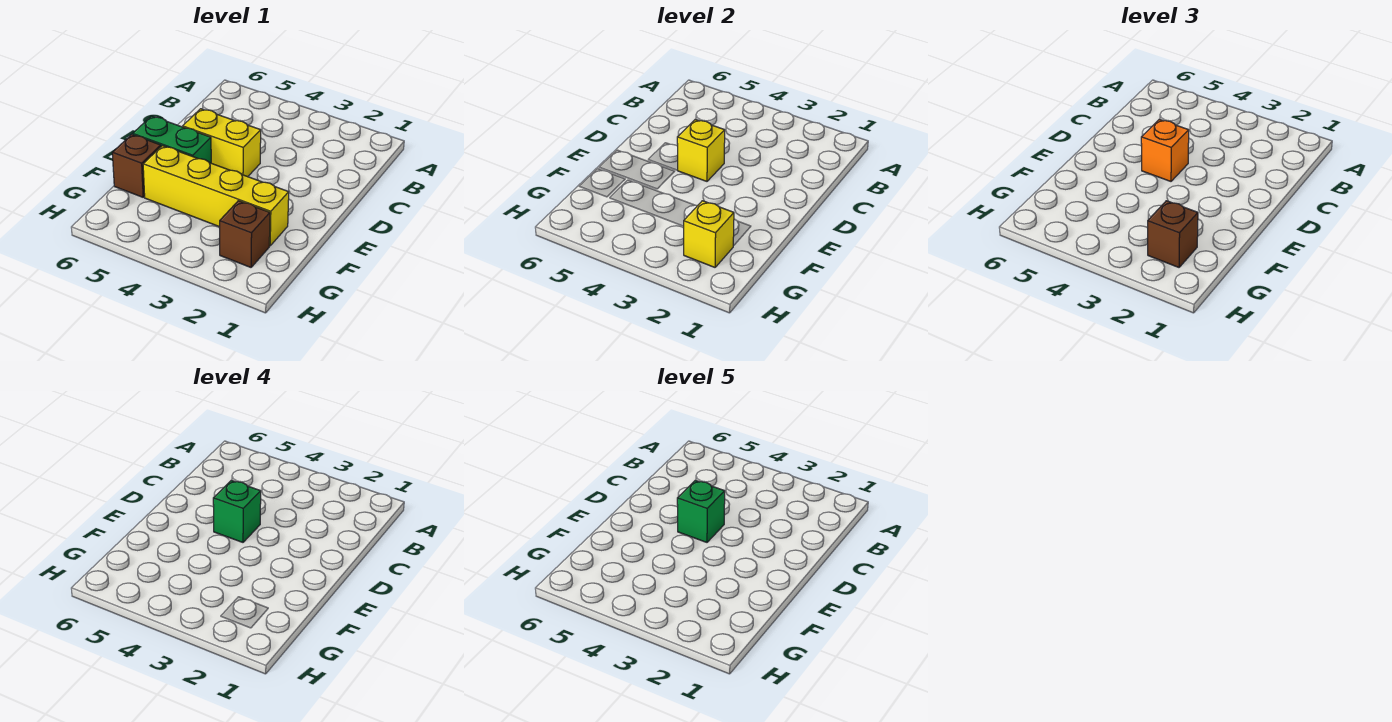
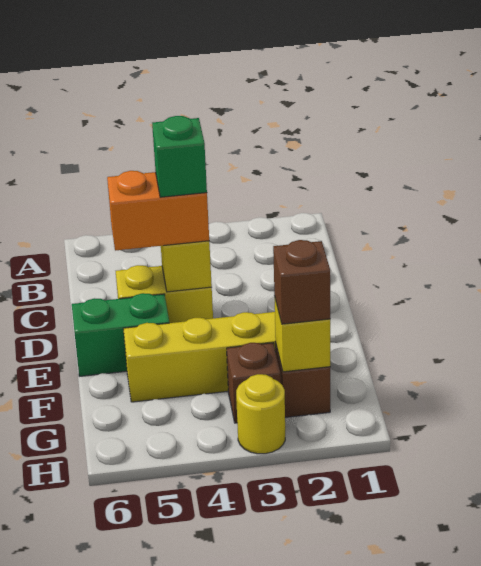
orange 1x1 brick [1141,119,1189,181] -> orange 1x2 brick [107,171,209,251]
green 1x1 brick [677,480,725,542] -> none
brown 1x1 brick [112,134,161,197] -> brown 1x1 brick moved to [227,343,281,423]
none -> yellow 1x1 round brick [236,374,285,454]

